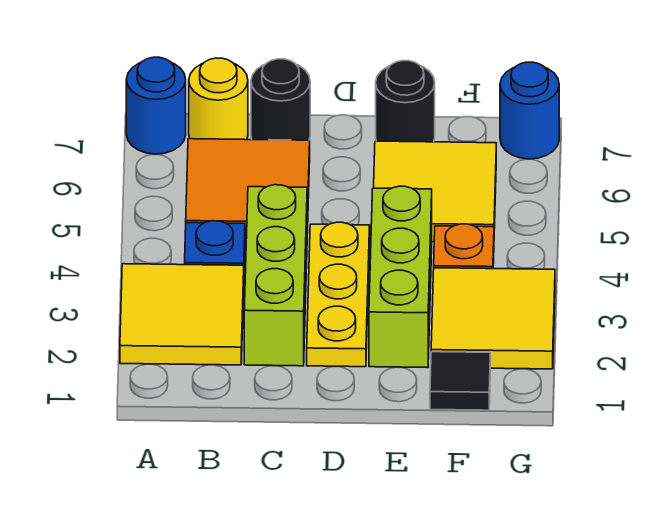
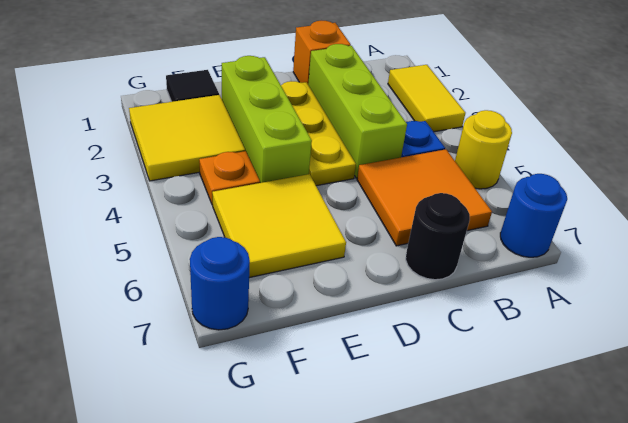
yellow 2x2 tile [120,264,244,365] -> yellow 1x2 tile [388,65,465,132]
yellow 1x1 round brick [189,58,248,140] -> yellow 1x1 round brick moved to [455,110,512,189]
none -> orange 1x1 brick [293,21,351,83]
black 1x1 round brick [376,61,435,142] -> none

